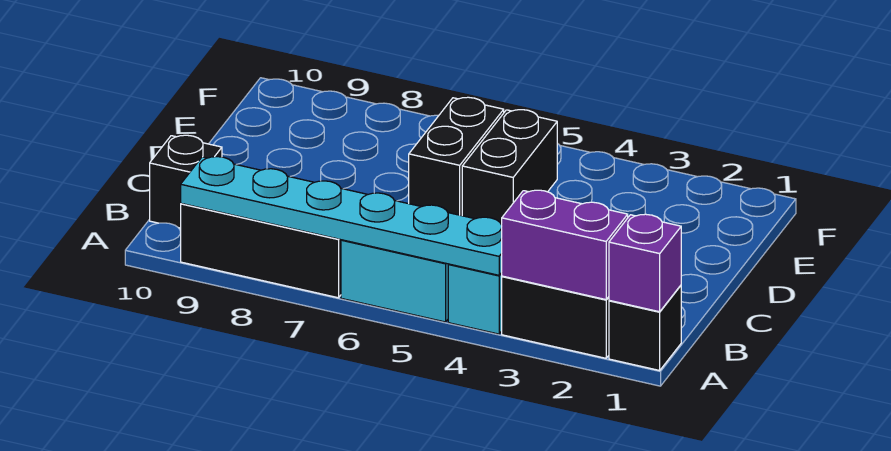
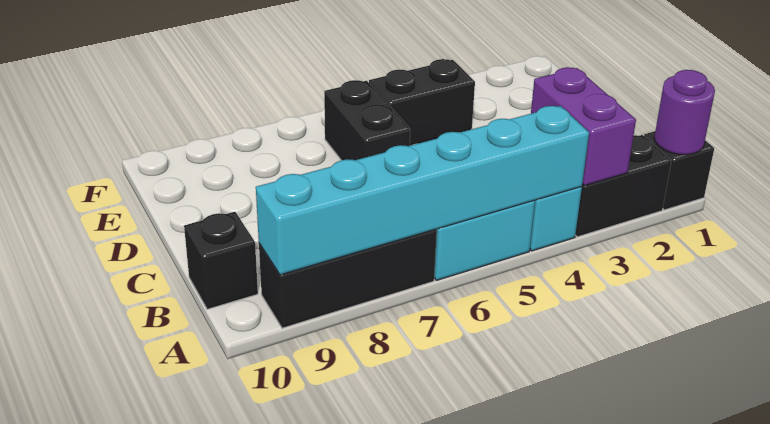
purple 1x1 brick [609,214,681,312] -> purple 1x1 round brick [654,70,715,155]
purple 1x2 brick [502,190,628,300] -> purple 1x2 brick turned to [531,67,636,186]
cyan 1x6 plate [181,157,502,275] -> cyan 1x6 brick [256,106,589,275]
black 1x2 brick [462,110,557,225] -> black 1x2 brick turned to [369,59,475,146]

